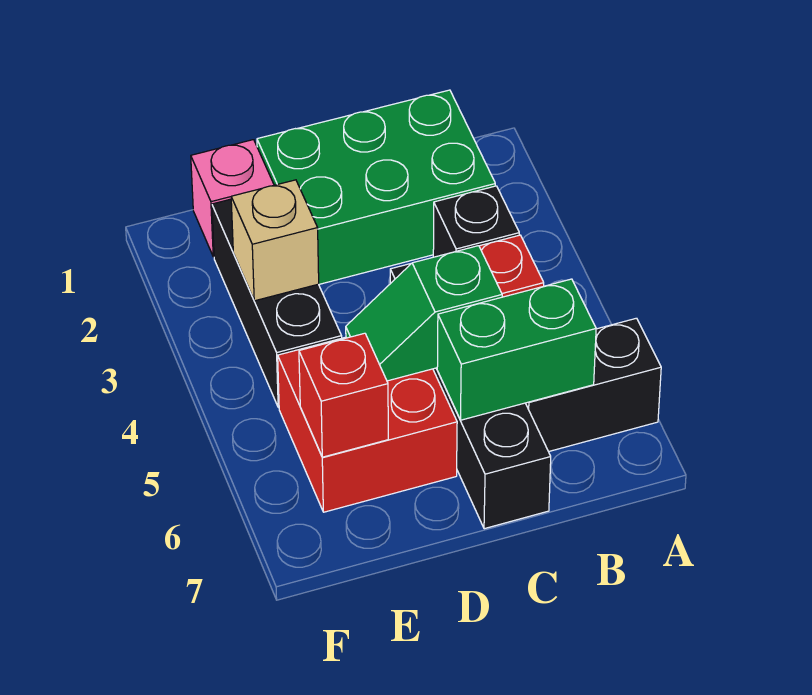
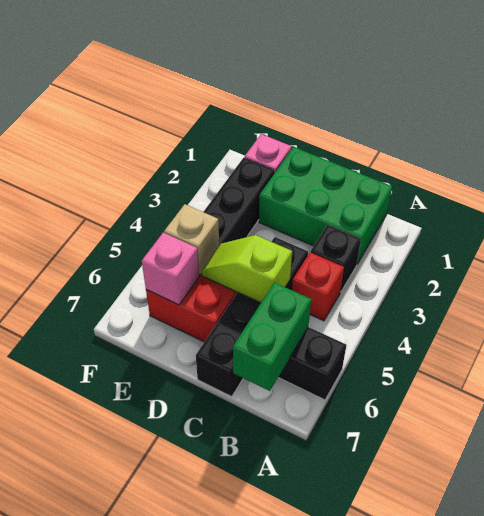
green 1x2 brick [437,279,596,420] -> green 1x2 brick turned to [233,283,311,391]
green 1x2 slope [346,246,502,381] -> lime 1x2 slope [202,235,292,303]
tan 1x1 brick [231,180,319,301] -> tan 1x1 brick moved to [164,204,219,275]
red 1x1 brick [299,333,388,457] -> pink 1x1 brick [142,233,199,305]

